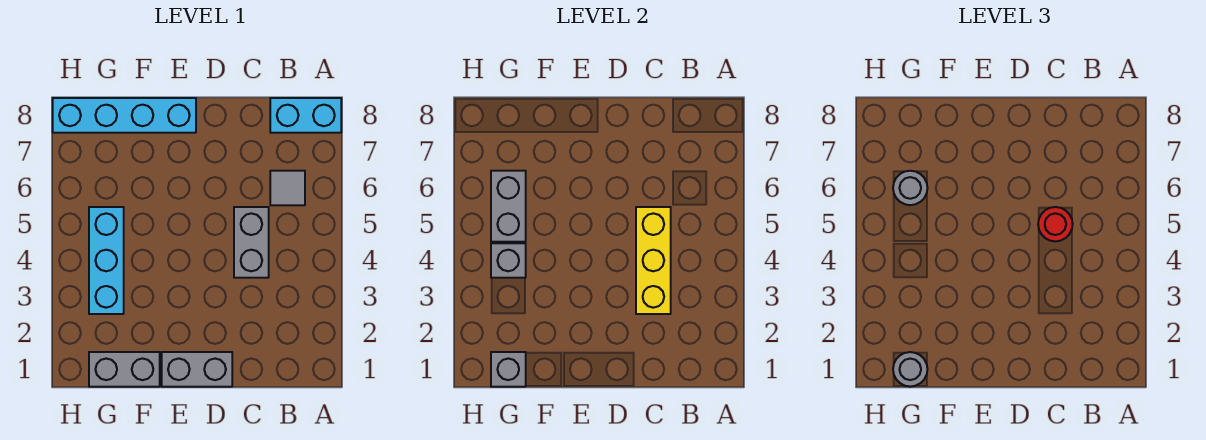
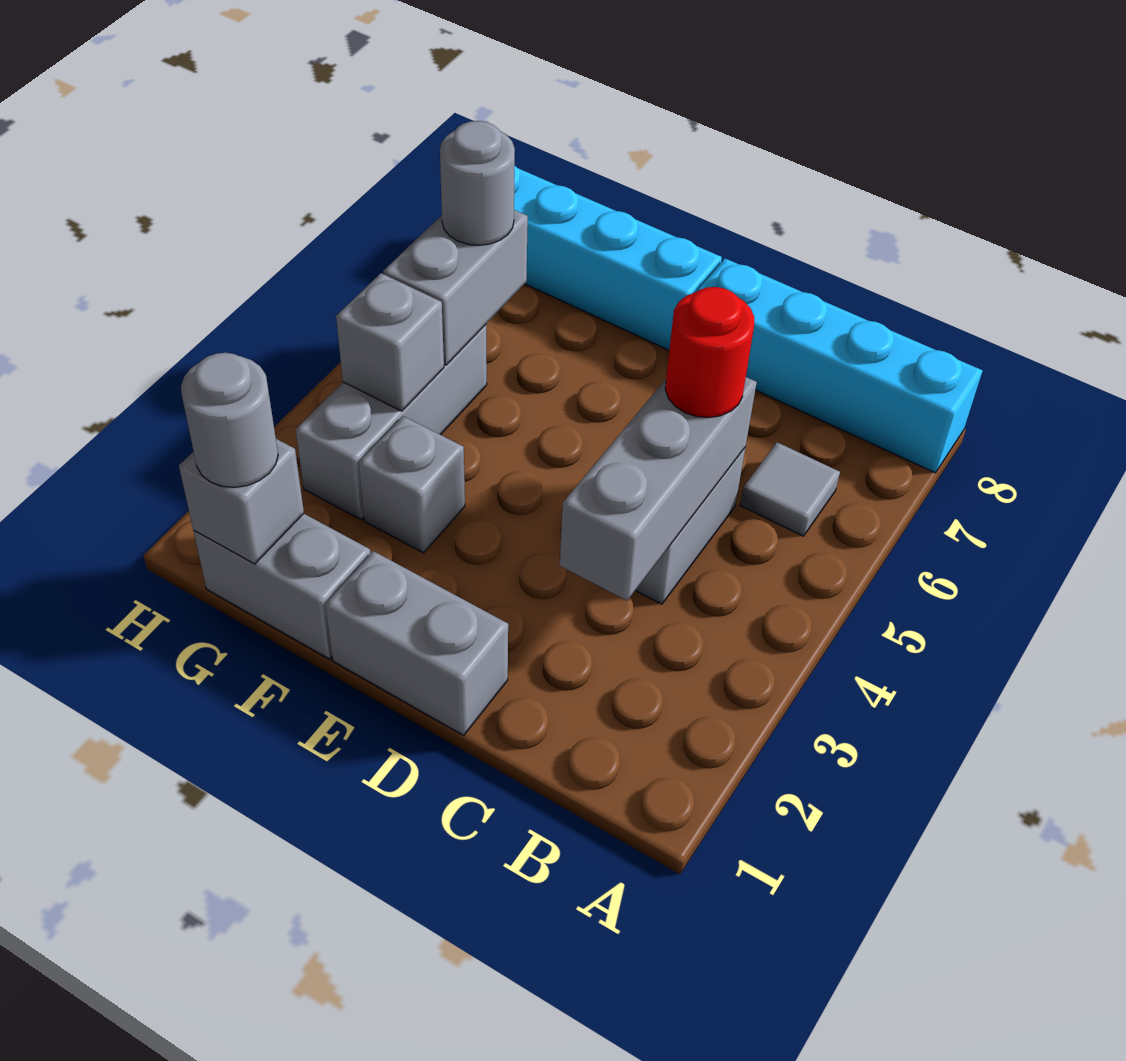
cyan 1x2 brick [270,98,341,133] -> cyan 1x4 brick [696,258,983,473]
yellow 1x3 brick [636,207,671,314] -> grey 1x3 brick [560,377,757,601]
none -> grey 1x1 brick [359,416,465,553]
cyan 1x3 brick [89,207,124,314] -> grey 1x3 brick [296,325,487,520]

